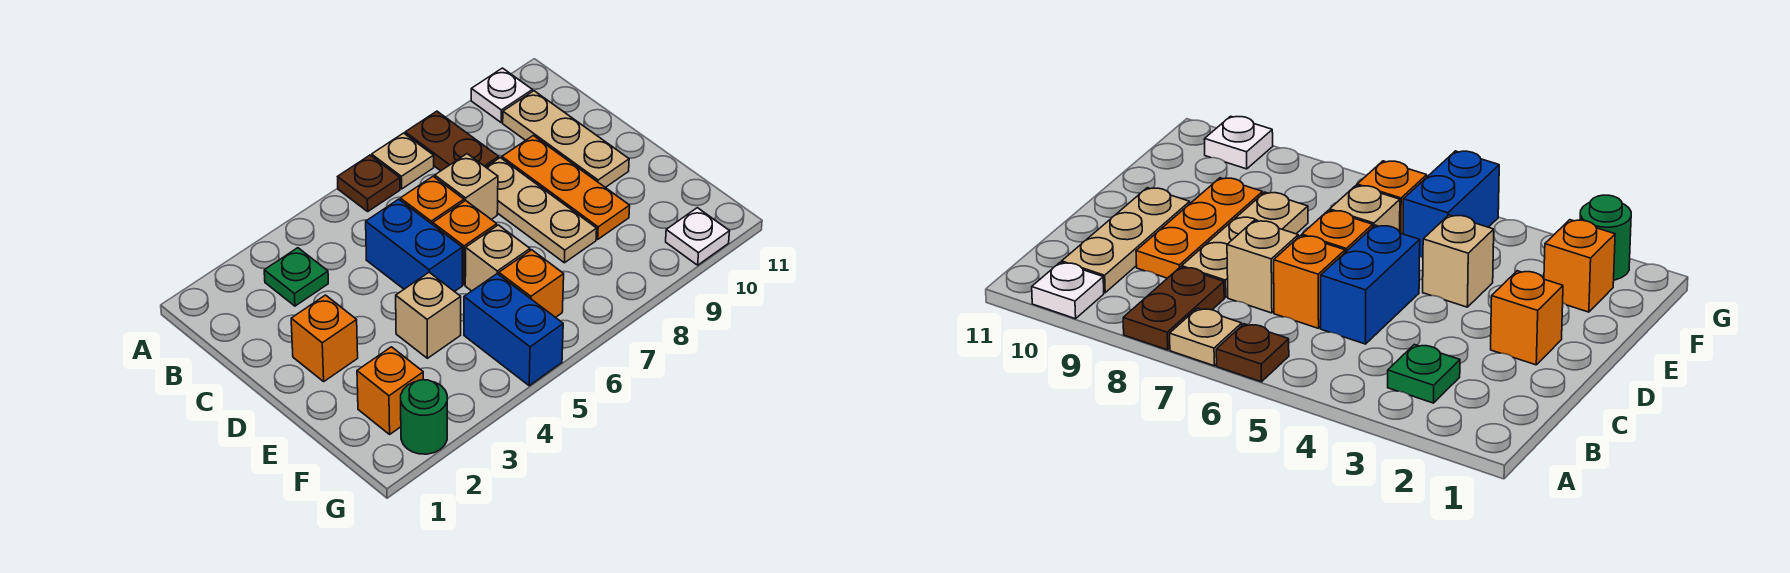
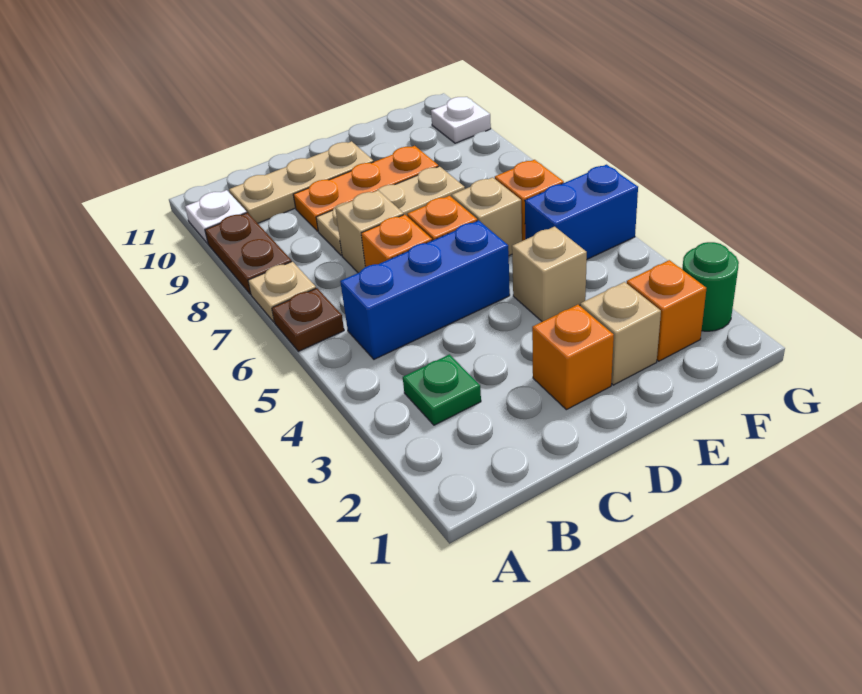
brown 1x2 plate [405,111,499,171] -> brown 1x2 plate turned to [205,213,292,294]
blue 1x2 brick [366,199,462,292] -> blue 1x3 brick [340,220,510,359]
none -> tan 1x1 brick [580,282,661,385]

